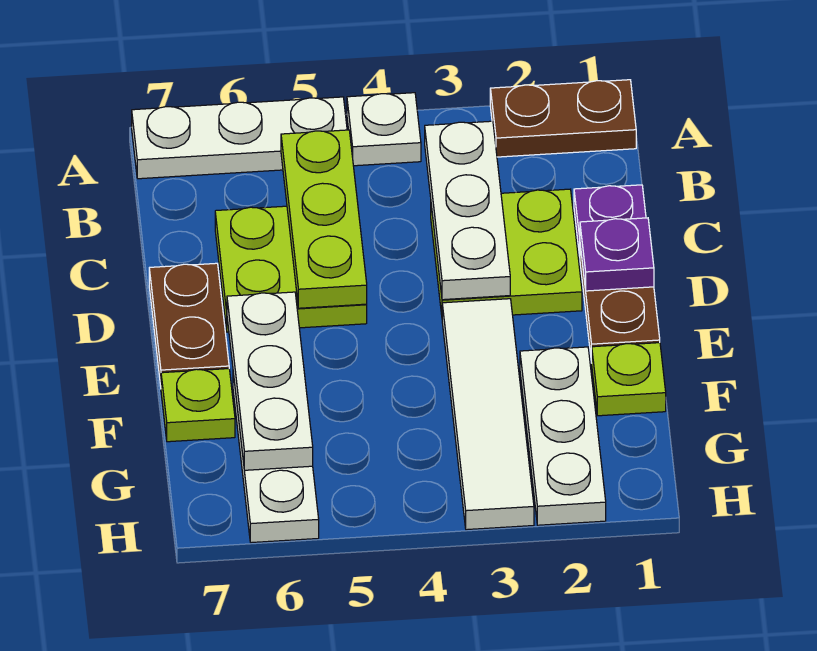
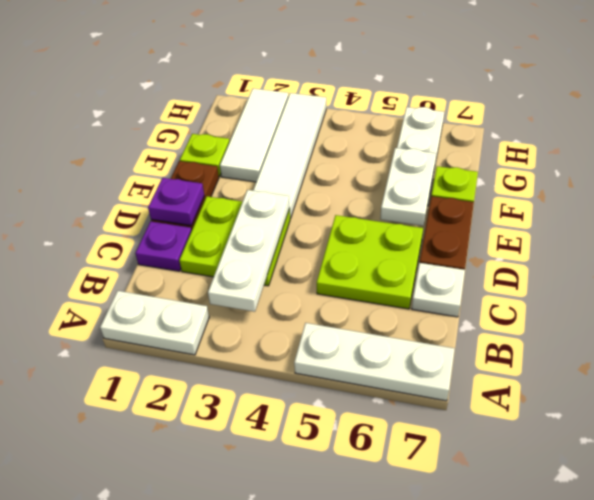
brown 1x2 plate [490,80,636,157] -> white 1x2 plate [100,291,209,355]
white 1x1 plate [347,93,421,166] -> white 1x1 plate moved to [412,263,465,317]
lime 1x3 plate [281,130,367,308] -> none
white 1x3 plate [227,292,313,470] -> white 1x2 plate [380,148,436,226]
white 1x3 plate [520,347,606,525] -> white 1x3 tile [220,88,288,182]

